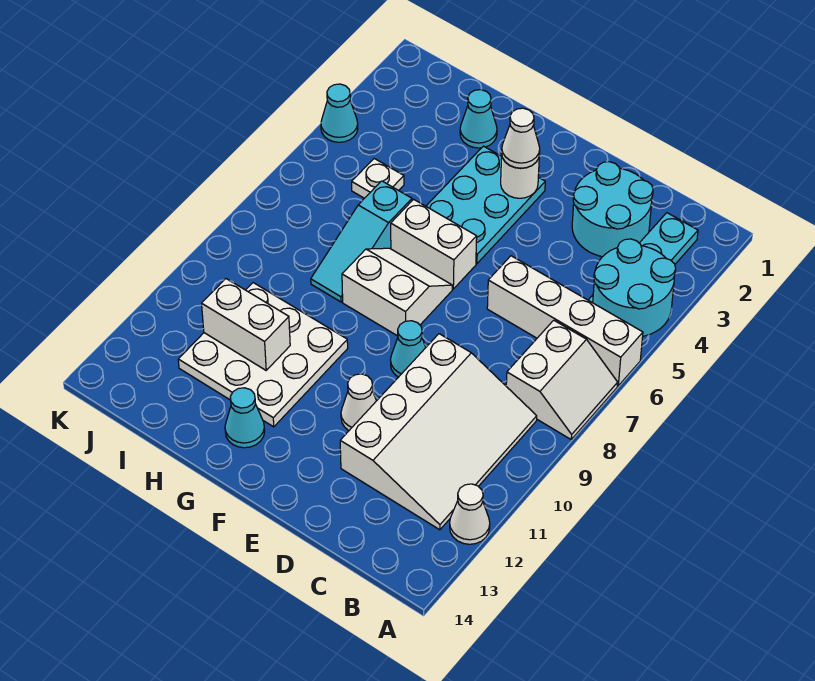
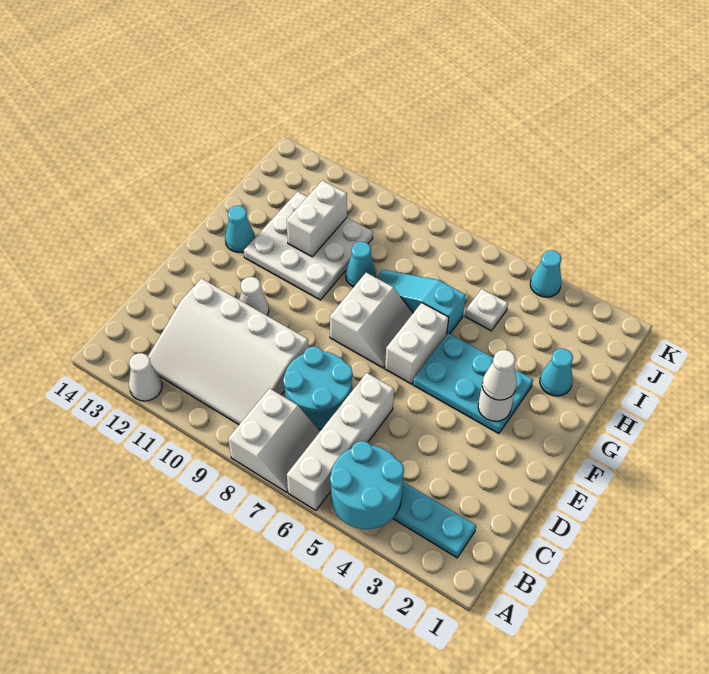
white 2x2 slope [506,320,618,439] -> white 2x2 slope turned to [228,389,320,492]
cyan 2x2 round brick [572,162,653,257] -> cyan 2x2 round brick moved to [283,346,353,429]
cyan 1x1 cone [391,321,426,377] -> cyan 1x1 cone moved to [346,242,376,287]

